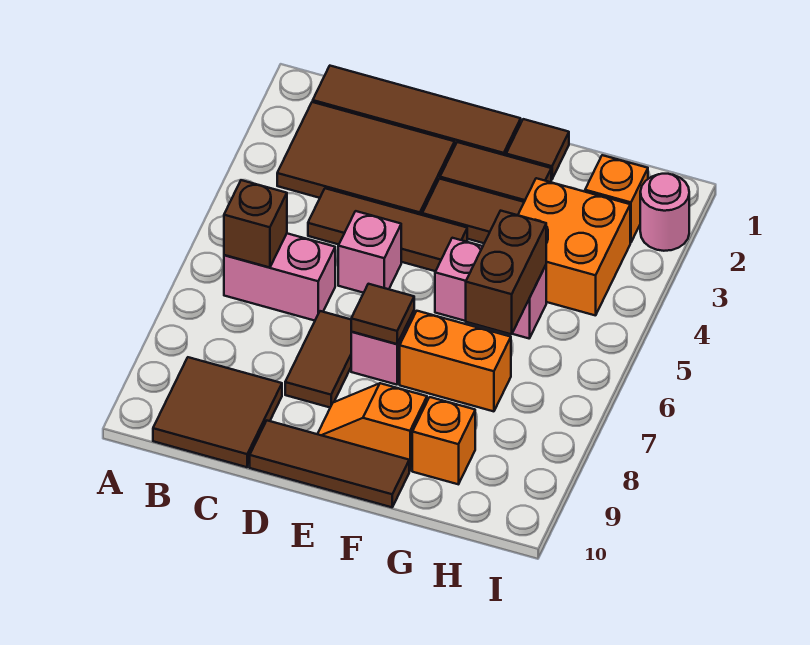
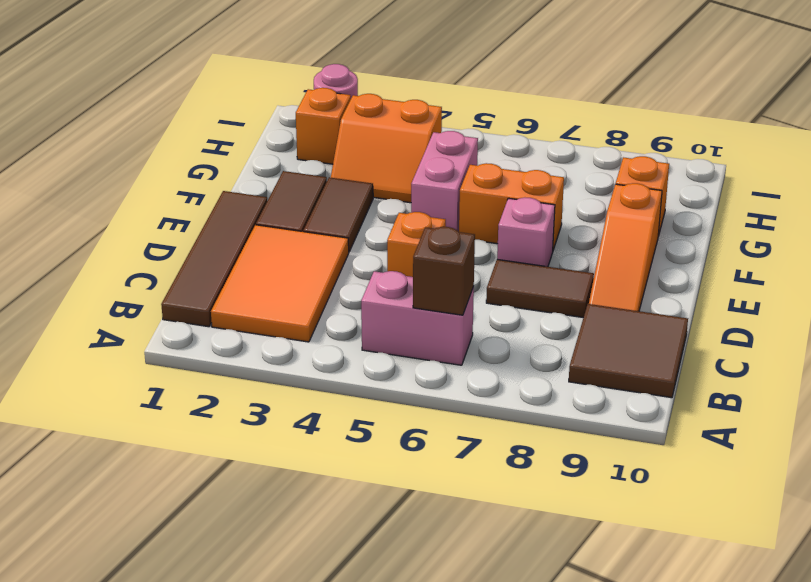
brown 2x3 tile [277,102,455,215] -> orange 2x3 tile [211,225,349,342]
pink 1x2 brick [224,234,335,321] -> pink 1x2 brick turned to [361,271,474,365]
brown 1x3 tile [308,188,467,271] -> none
pink 1x1 brick [338,211,401,293] -> orange 1x1 brick [387,212,446,277]
brown 1x3 tile [250,421,409,507] -> none
brown 1x1 tile [351,284,414,344] -> none
orange 1x2 slope [318,383,427,471] -> orange 1x3 slope [589,183,662,311]
brown 1x1 tile [506,119,569,179] -> none
orange 1x2 brick [400,311,511,411] -> orange 1x2 brick turned to [459,163,564,250]
orange 2x2 brick [518,178,630,316] -> orange 2x2 slope [331,94,442,203]
brown 1x2 brick [466,211,546,334] -> none

